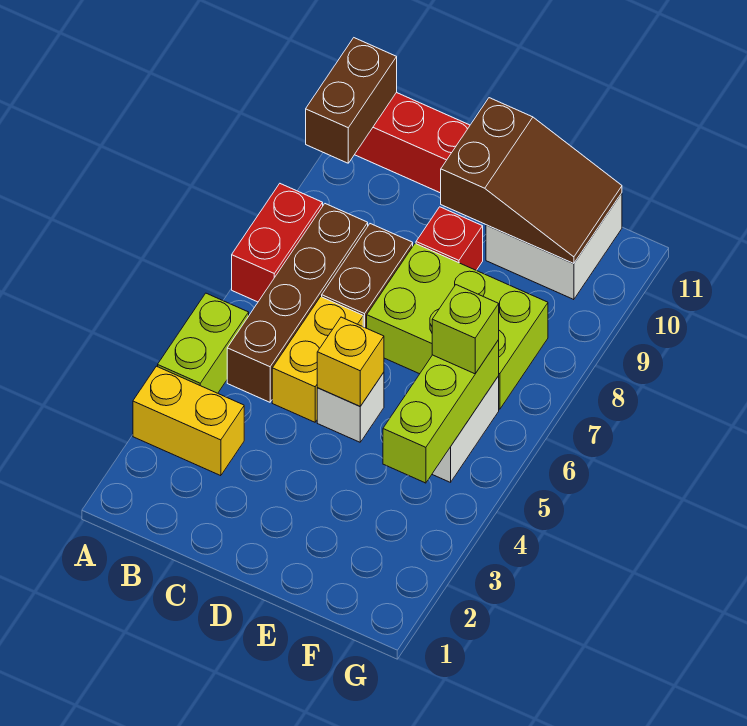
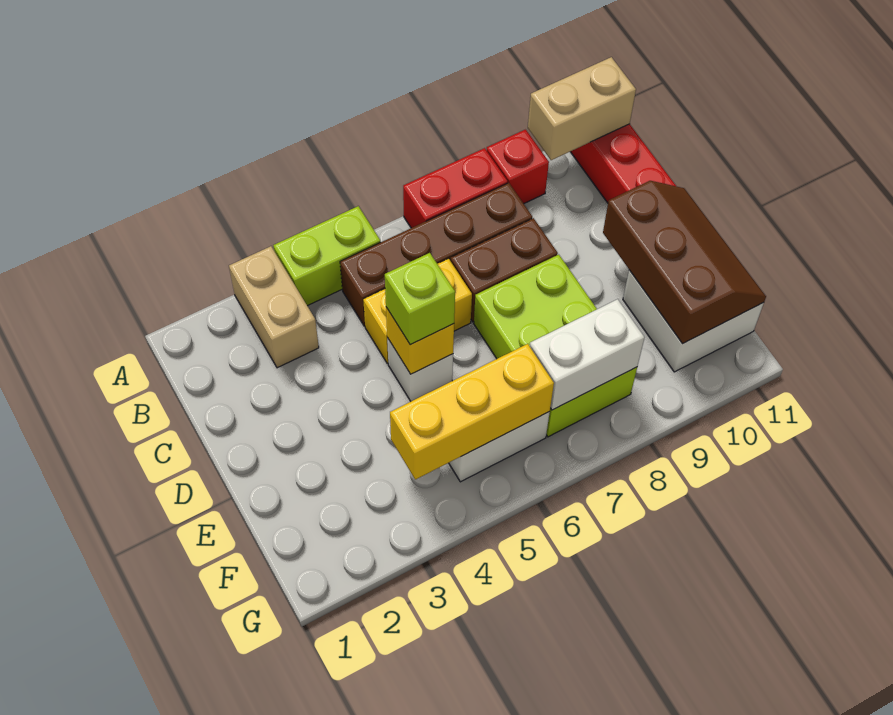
yellow 1x2 brick [133,366,244,476] -> tan 1x2 brick [229,246,319,368]
brown 1x2 brick [306,38,397,163] -> tan 1x2 brick [528,57,636,160]
red 1x1 brick [416,207,483,270] -> red 1x1 brick moved to [487,130,549,204]
brown 2x3 slope [441,98,622,263] -> brown 2x3 slope turned to [603,181,766,344]
lime 1x3 brick [383,340,499,483] -> yellow 1x3 brick [390,344,554,479]
lime 1x1 brick [432,285,499,374] -> lime 1x1 brick moved to [385,253,455,345]
none -> white 1x2 brick [530,299,645,410]

